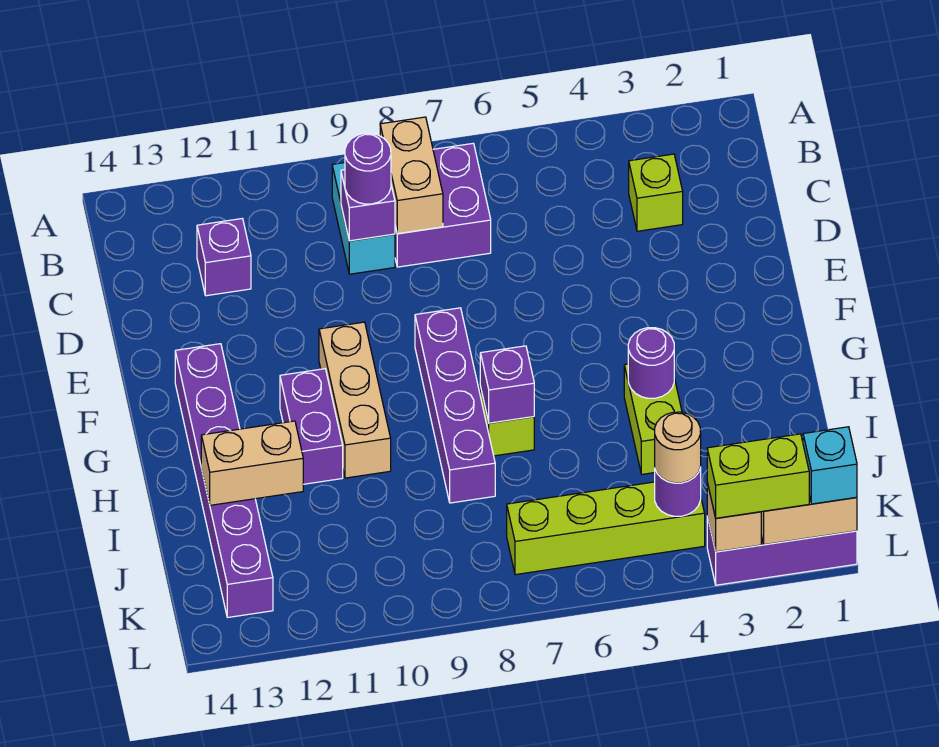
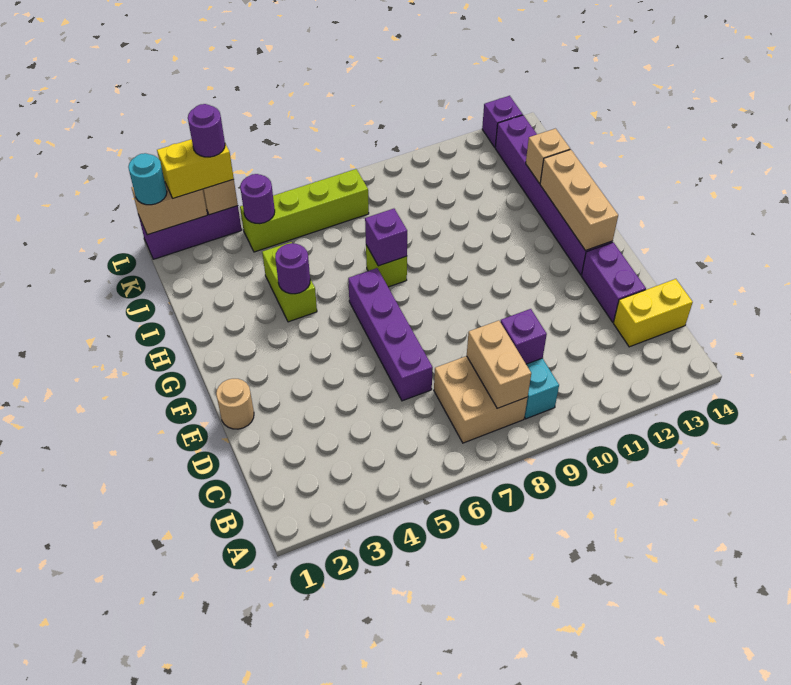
purple 2x2 brick [395,143,491,267] -> tan 2x2 brick [434,356,528,443]
lime 1x1 brick [629,154,683,231] -> none
purple 1x1 round brick [345,133,391,204] -> purple 1x1 round brick moved to [188,104,225,157]
purple 1x1 brick [197,219,251,296] -> purple 1x1 brick moved to [482,96,523,147]
none -> yellow 1x2 brick [613,279,693,347]
purple 1x4 brick [415,308,495,503] -> purple 1x4 brick moved to [348,268,433,401]
tan 1x3 brick [319,322,391,478] -> tan 1x3 brick moved to [540,150,618,251]
purple 1x2 brick [280,369,343,484] -> purple 1x2 brick moved to [582,242,646,322]
tan 1x2 brick [201,421,303,505] -> tan 1x1 brick [526,129,570,184]
tan 1x1 round brick [655,412,701,483] -> tan 1x1 round brick moved to [216,379,254,429]
cyan 1x1 brick [803,427,857,504] -> cyan 1x1 round brick [128,153,167,205]
lime 1x2 brick [707,434,809,518] -> yellow 1x2 brick [157,139,234,198]

